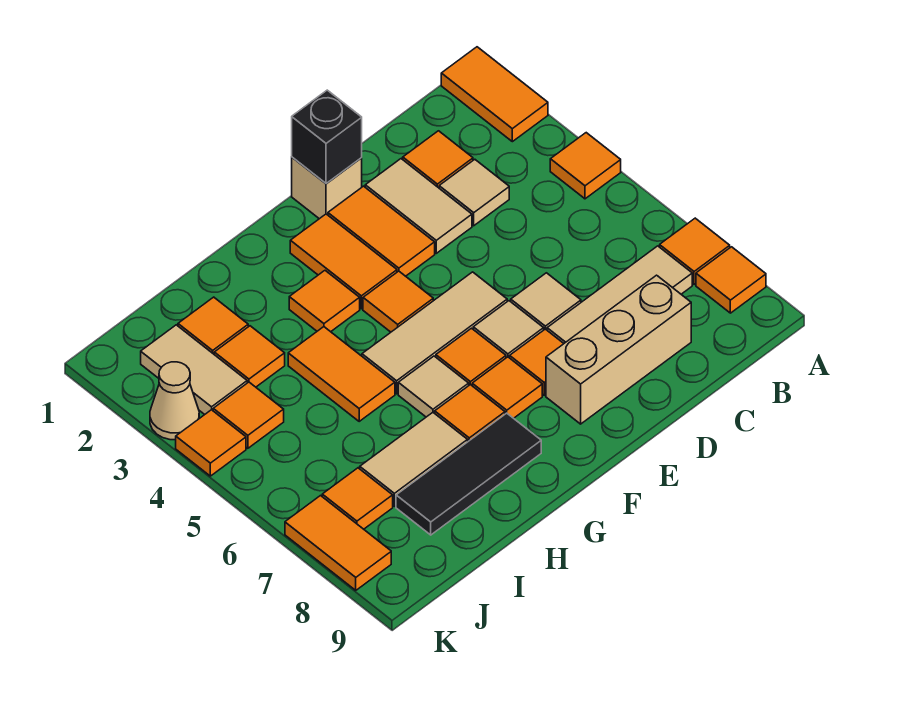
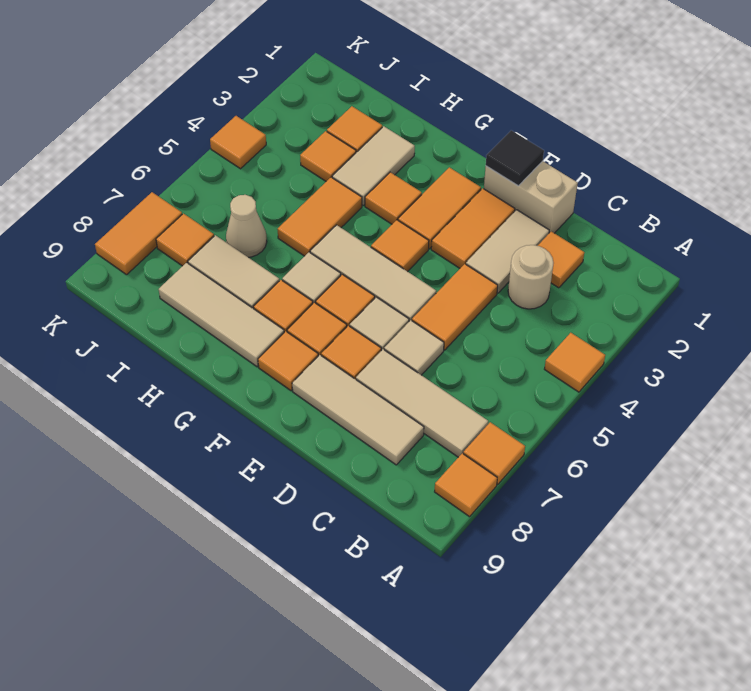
orange 1x2 tile [441,47,548,142] -> orange 1x2 tile moved to [412,264,498,350]
tan 1x1 tile [439,159,509,226] -> tan 1x1 round brick [508,245,554,309]
tan 1x3 brick [546,275,691,424] -> tan 1x3 tile [292,355,424,465]
tan 1x1 brick [292,157,362,219] -> tan 1x2 brick [484,161,578,233]
black 1x1 brick [292,90,362,183] -> black 1x1 tile [486,130,544,186]
black 1x3 tile [396,413,541,535] -> tan 1x3 tile [159,262,284,367]
tan 1x2 tile [141,325,247,415] -> tan 1x2 tile moved to [332,126,415,205]
orange 1x1 tile [213,382,284,448] -> orange 1x1 tile moved to [258,331,318,391]
tan 1x1 cone [150,362,199,440] -> tan 1x1 cone moved to [226,195,267,257]

